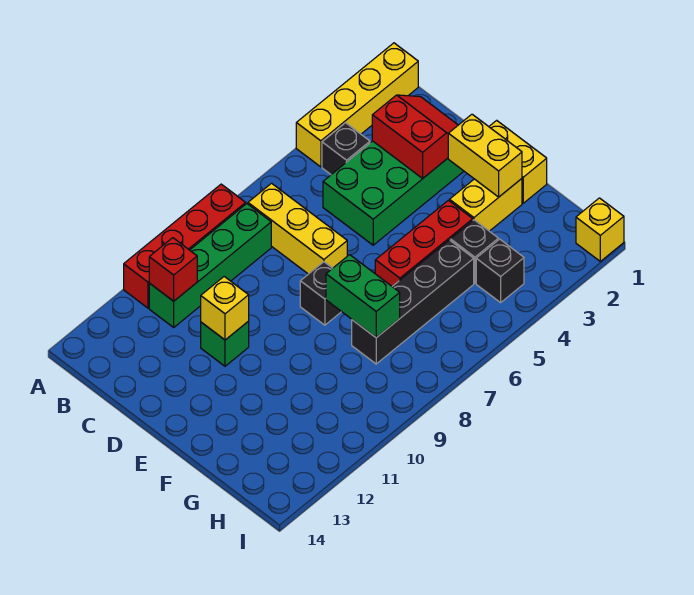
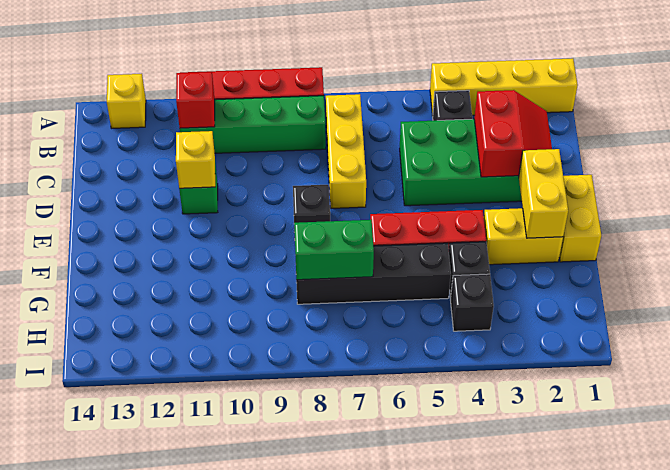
green 1x2 brick [326,255,400,338] -> green 1x2 brick turned to [294,219,374,280]
yellow 1x1 brick [576,198,624,261] -> yellow 1x1 brick moved to [107,74,146,128]

